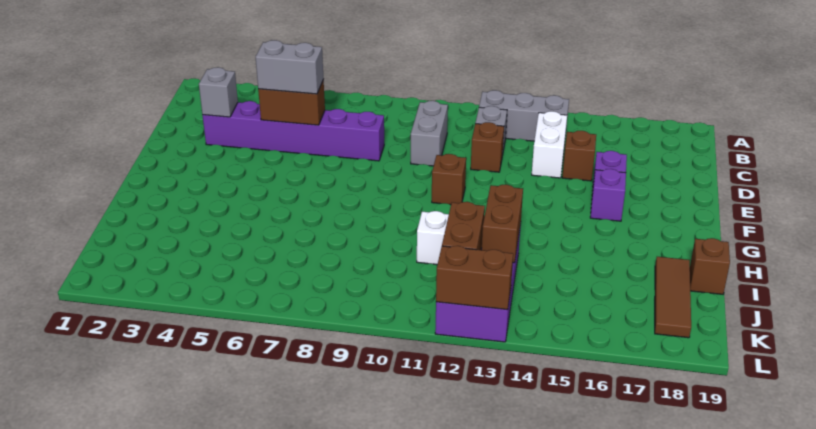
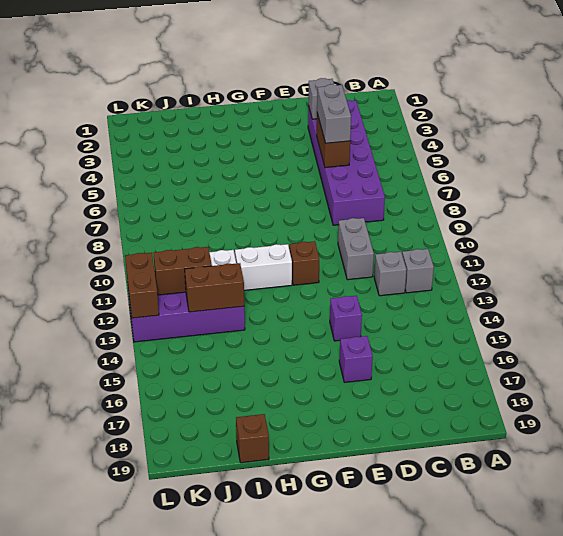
grey 1x3 brick [479,90,569,141] -> grey 1x1 brick [402,249,434,293]
grey 1x2 brick [411,101,448,166] -> grey 1x2 brick turned to [338,218,374,280]
white 1x2 brick [532,111,567,178] -> white 1x2 brick moved to [235,244,292,290]
purple 1x6 brick [203,101,384,161] -> purple 2x6 brick [308,100,385,225]
brown 1x1 brick [471,122,504,172] -> none
brown 1x1 brick [562,131,596,181] -> none
purple 1x1 brick [590,169,626,221] -> purple 1x1 brick moved to [330,296,362,341]
brown 1x3 tile [655,257,691,338] -> none

